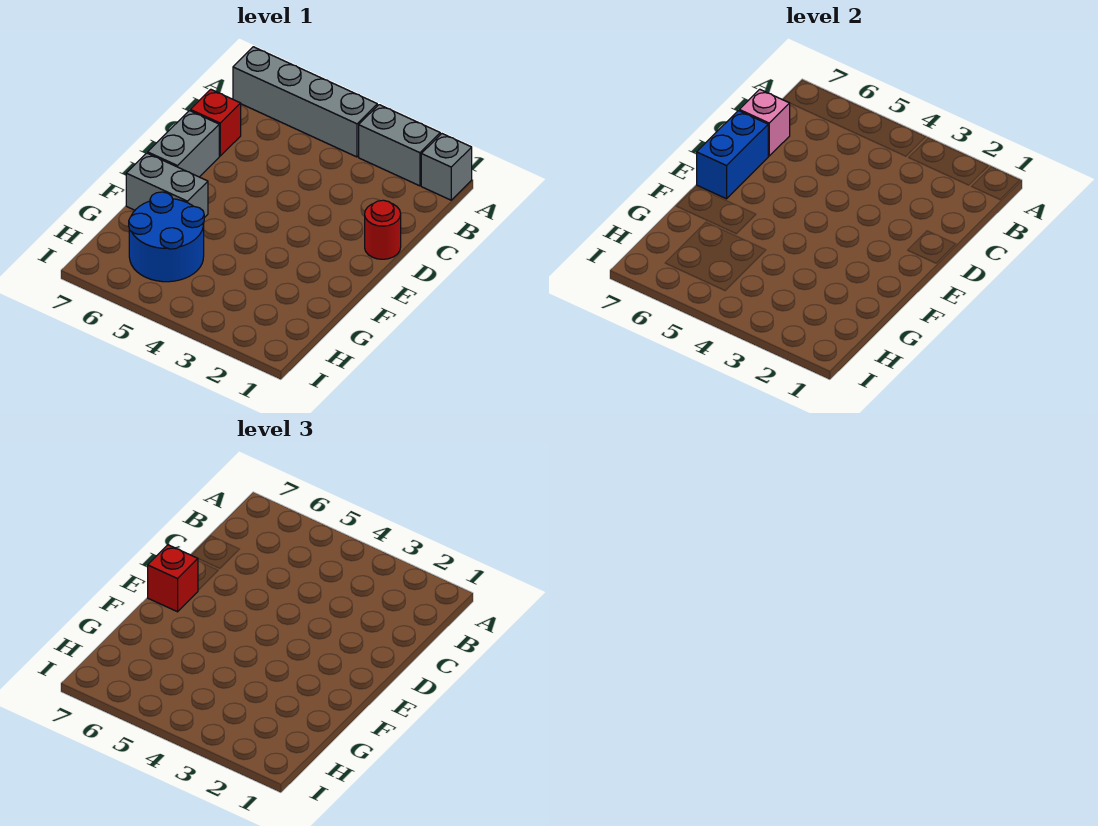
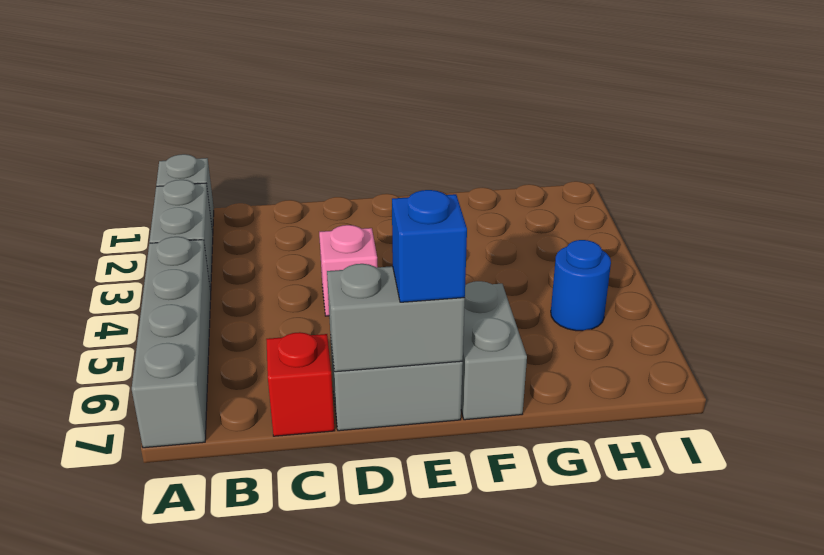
pink 1x1 brick [739,89,790,156] -> pink 1x1 brick moved to [319,225,377,316]
red 1x1 round brick [365,200,401,259] -> none
blue 1x2 brick [697,111,768,199] -> grey 1x2 brick [327,264,465,372]
red 1x1 brick [148,545,198,612] -> blue 1x1 brick [392,190,467,302]
blue 2x2 round brick [129,192,204,282] -> blue 1x1 round brick [551,240,611,331]

